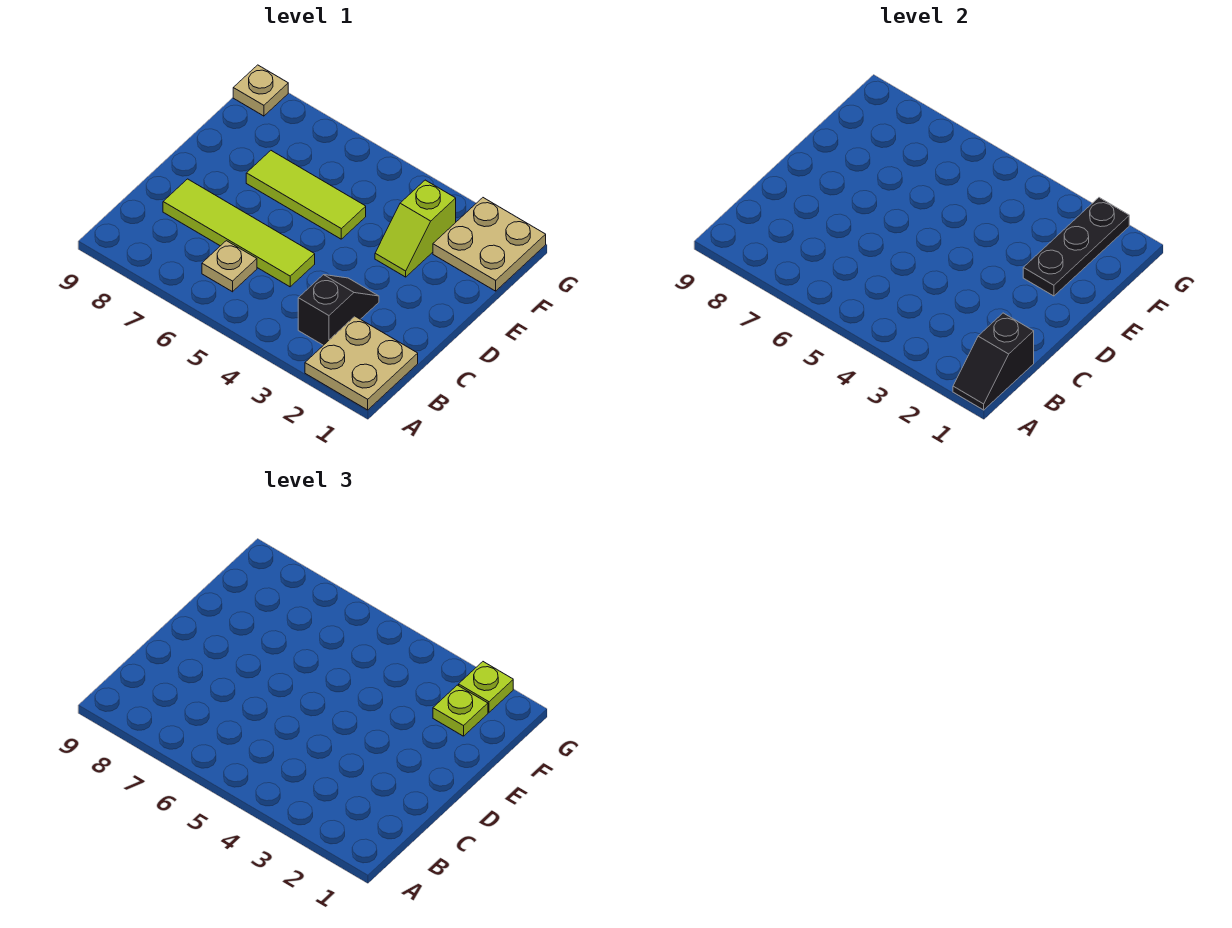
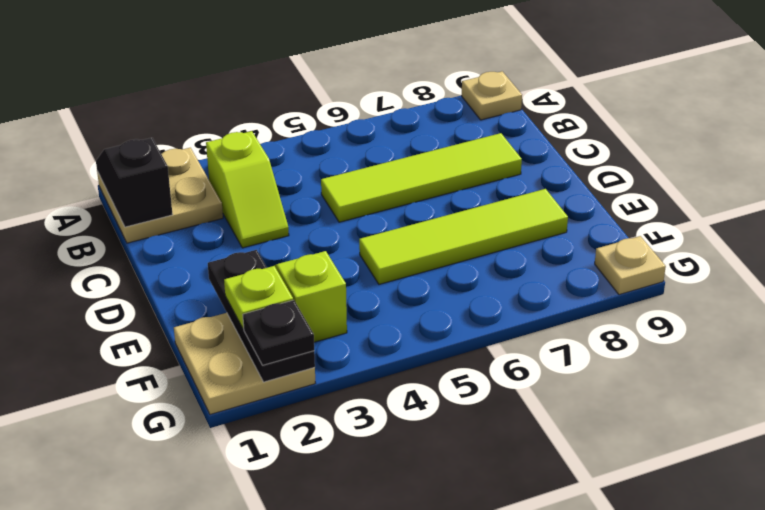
black 1x2 slope [298,275,379,345] -> lime 1x2 slope [206,131,289,248]
tan 1x1 plate [202,241,257,292] -> tan 1x1 plate moved to [462,71,522,120]
lime 1x3 tile [246,151,366,239] -> lime 1x4 tile [359,189,568,284]
lime 1x1 plate [459,662,513,712] -> black 1x1 plate [243,300,314,365]

